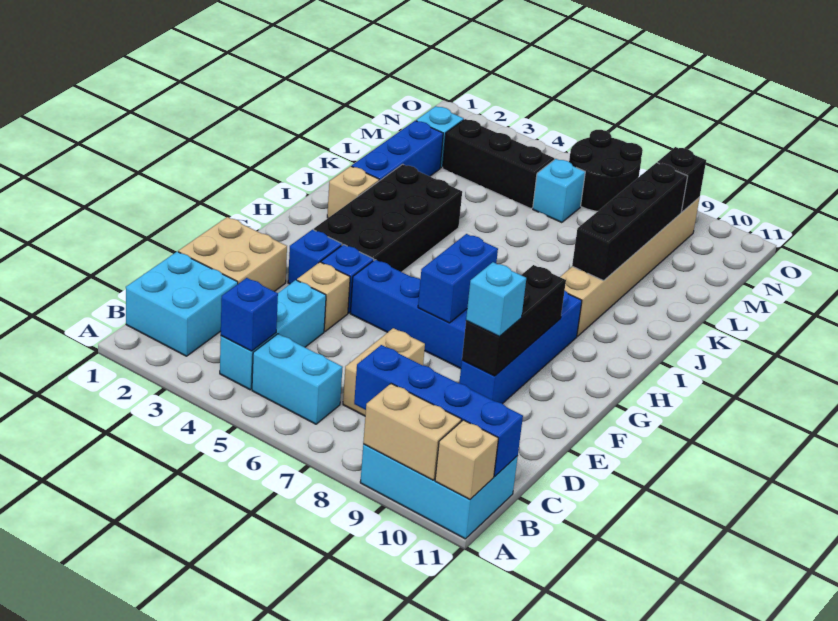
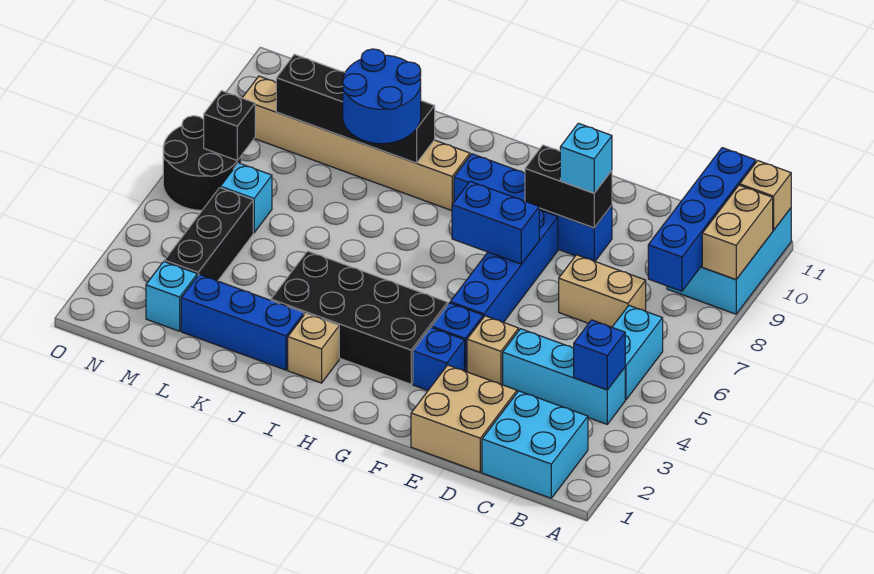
black 1x3 brick [462,265,566,376] -> black 1x2 brick [525,145,612,228]
none -> blue 2x2 round brick [343,49,421,144]
black 1x1 brick [657,147,706,212] -> black 1x1 brick moved to [204,91,255,160]

